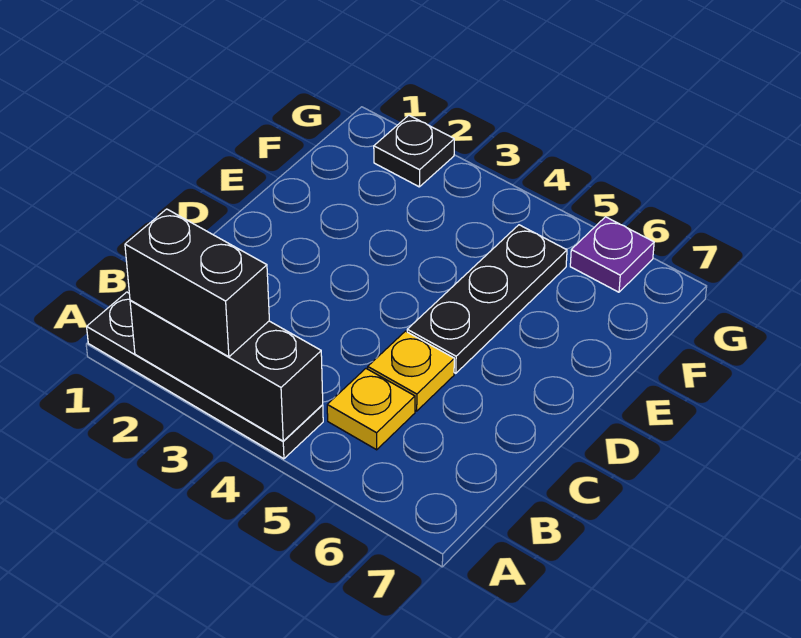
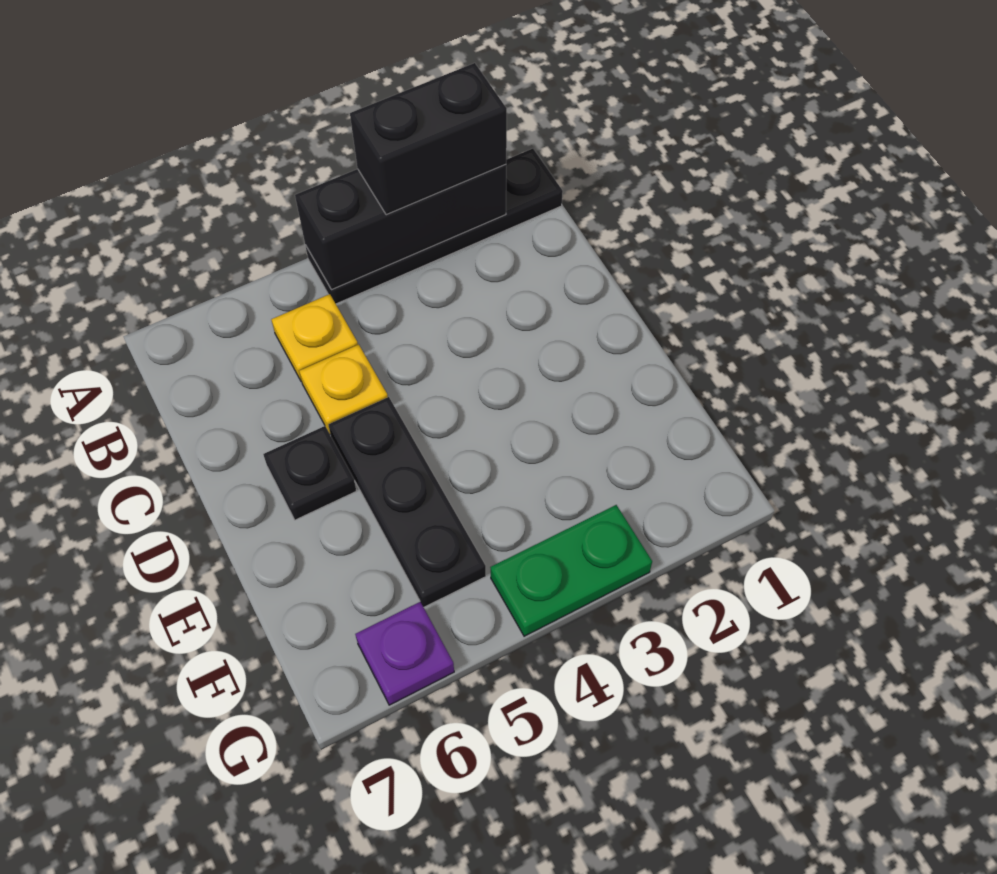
black 1x1 plate [374,115,454,187] -> black 1x1 plate moved to [263,426,356,520]
none -> green 1x2 plate [490,505,652,636]

